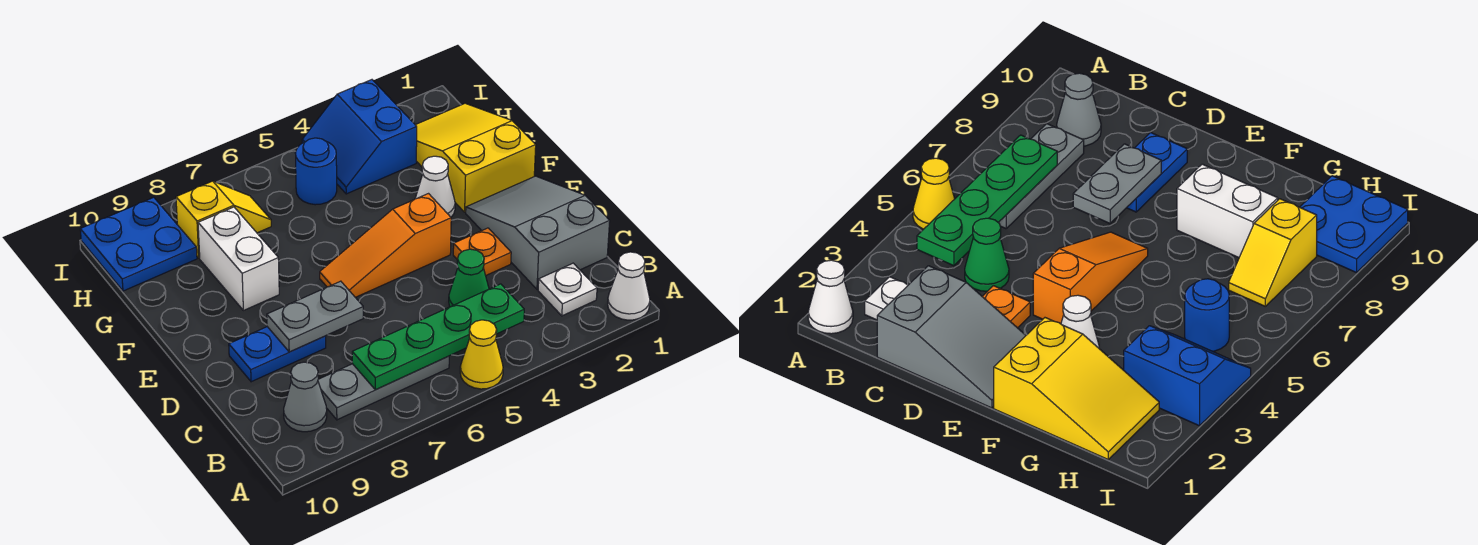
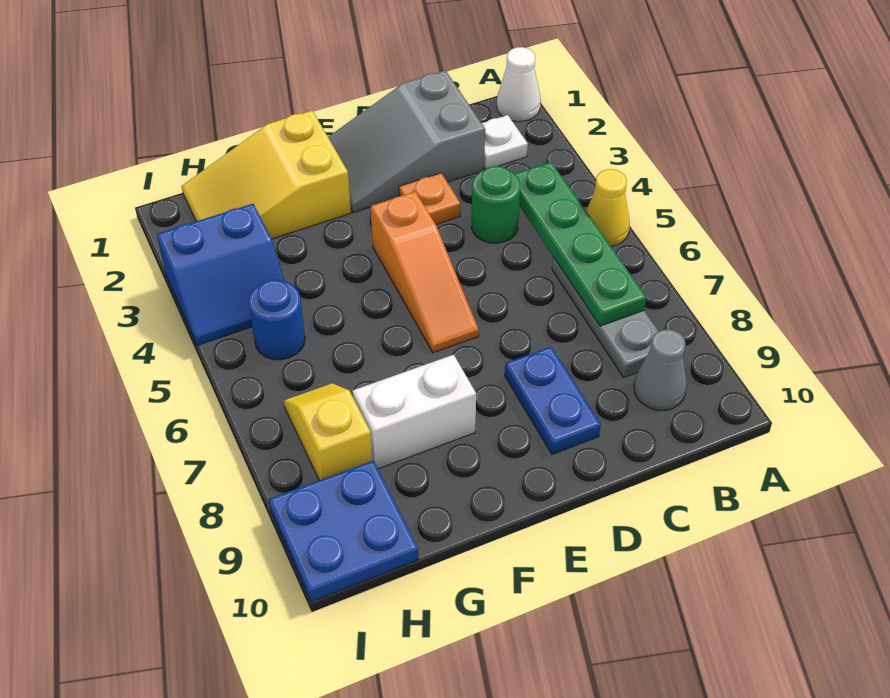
green 1x1 cone [449,249,489,307] -> green 1x1 round brick [471,166,520,243]
grey 1x2 plate [267,281,363,352] -> none
white 1x1 cone [415,156,455,217] -> none

